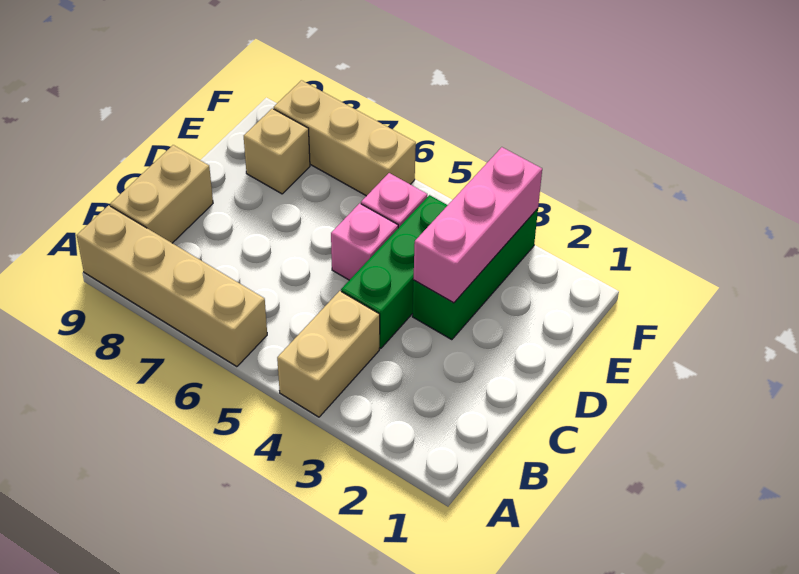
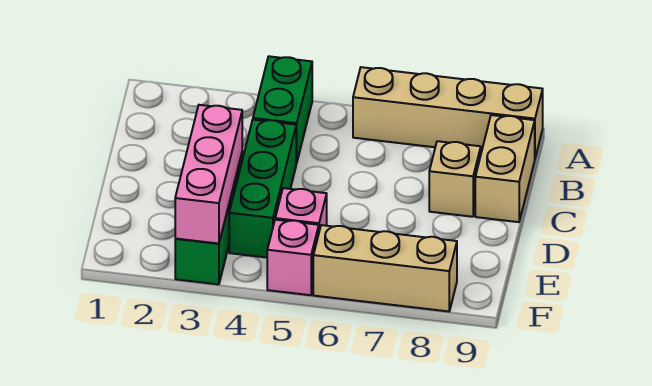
tan 1x2 brick [277,291,380,417] -> green 1x2 brick [253,56,312,163]
pink 1x1 brick [331,203,398,280] -> pink 1x1 brick moved to [267,220,319,295]
tan 1x1 brick [244,108,310,194] -> tan 1x1 brick moved to [429,141,481,217]

